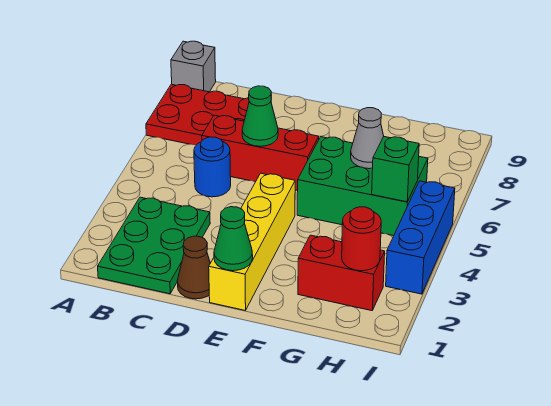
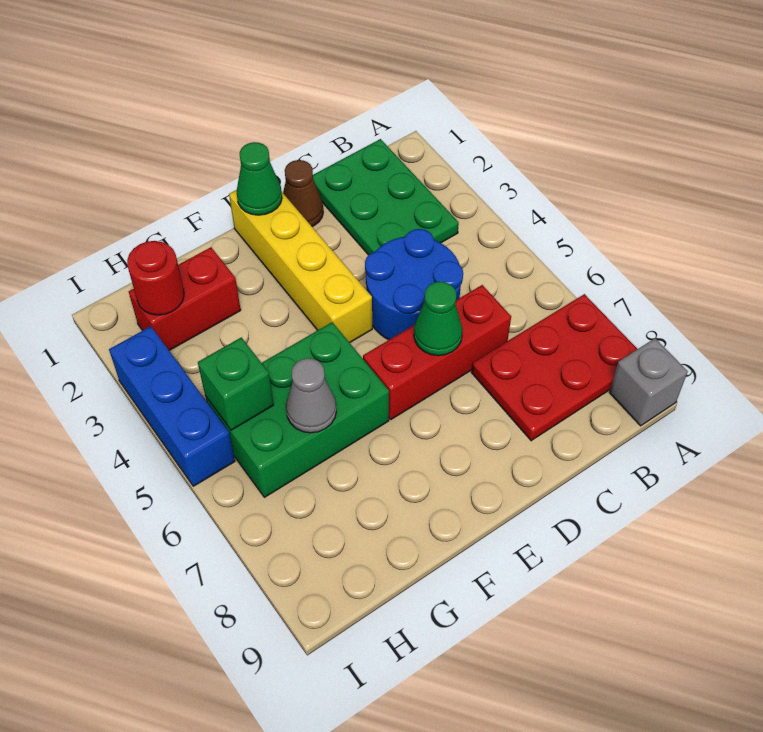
blue 1x1 round brick [194,137,231,197] -> blue 2x2 round brick [365,229,463,340]

